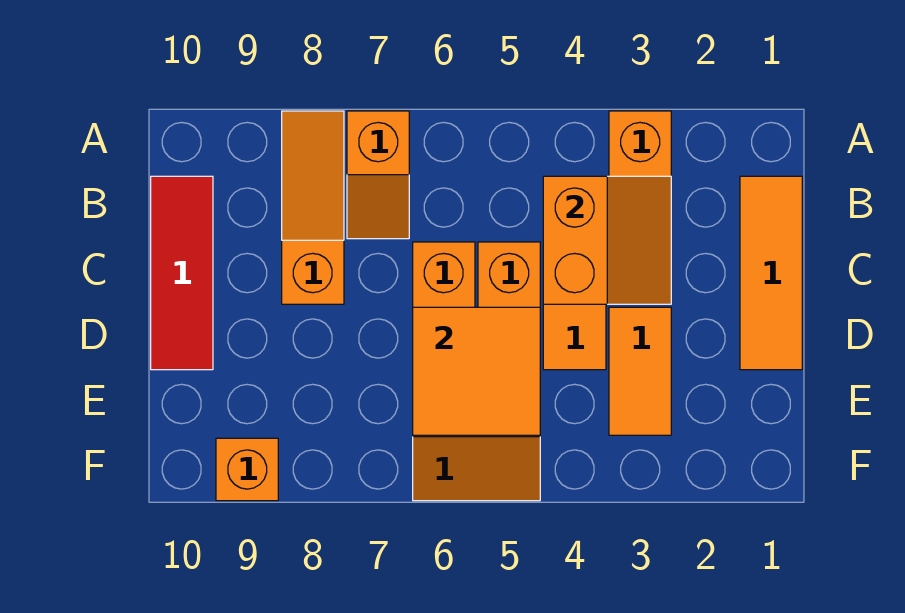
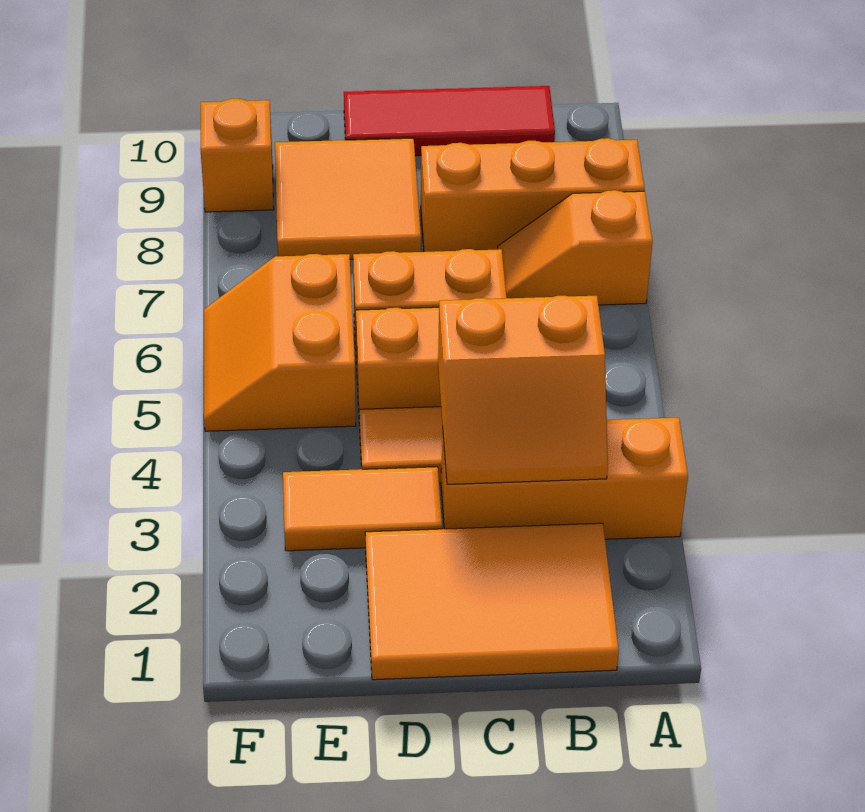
orange 1x3 slope [282,111,344,304] -> orange 1x3 brick [421,138,645,252]
orange 1x3 tile [740,176,802,370] -> orange 2x3 tile [365,523,619,680]
orange 2x2 tile [413,307,540,435] -> orange 2x2 tile moved to [275,138,421,259]

